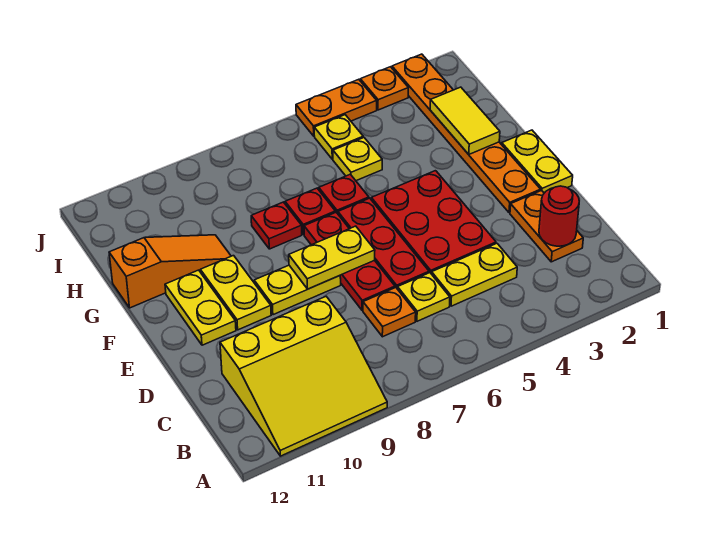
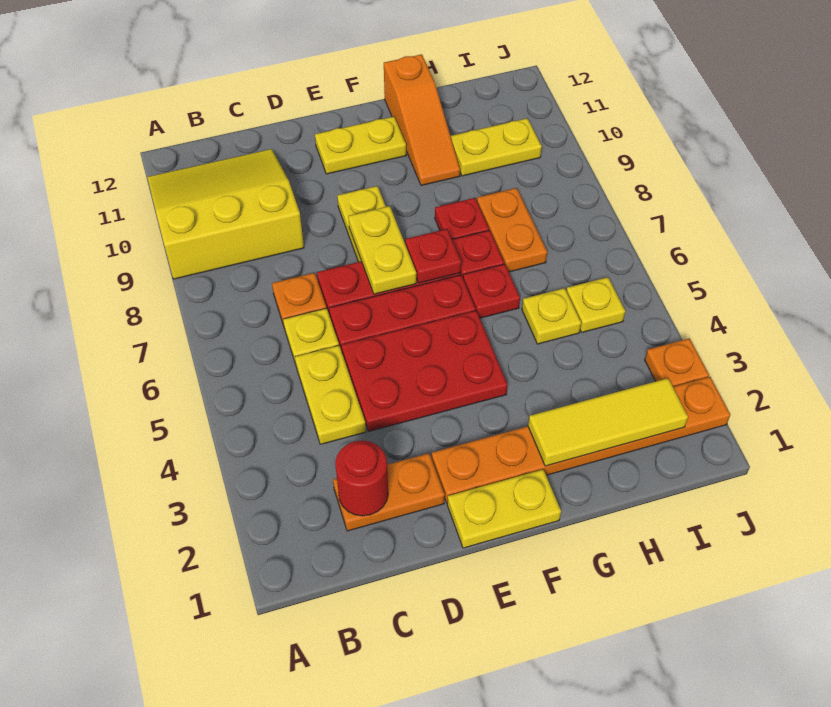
yellow 3x3 slope [220,297,387,456] -> yellow 3x3 slope turned to [147,149,304,279]
yellow 1x2 plate [200,256,271,330] -> yellow 1x2 plate moved to [450,118,542,176]
none -> red 1x1 plate [405,229,461,283]
yellow 1x2 tile [430,87,500,154] -> yellow 1x3 tile [528,378,688,466]
orange 1x2 plate [296,79,377,136] -> orange 1x2 plate moved to [477,188,547,272]

